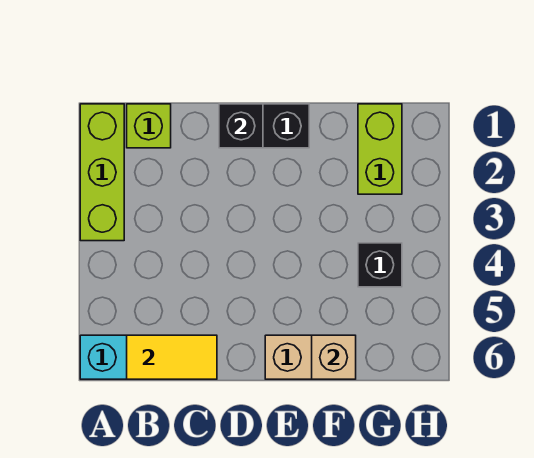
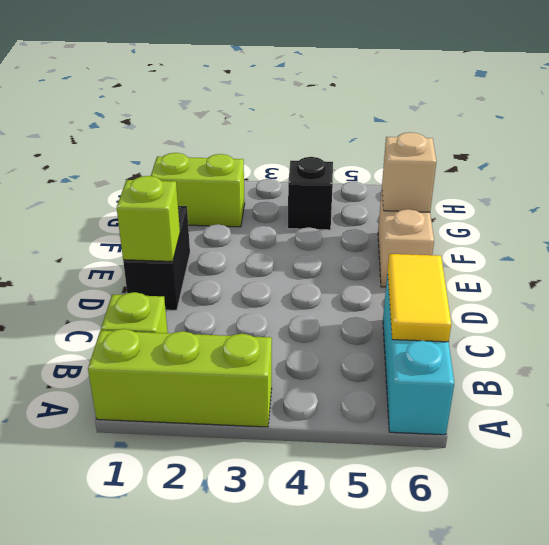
black 1x1 brick [219,104,263,148] -> lime 1x1 brick [117,176,180,261]

